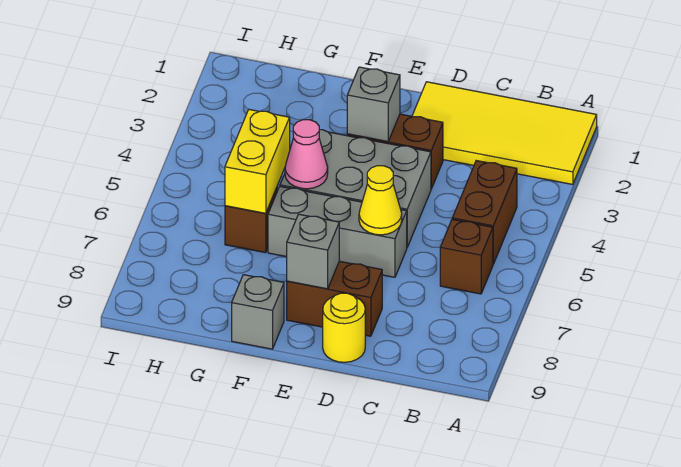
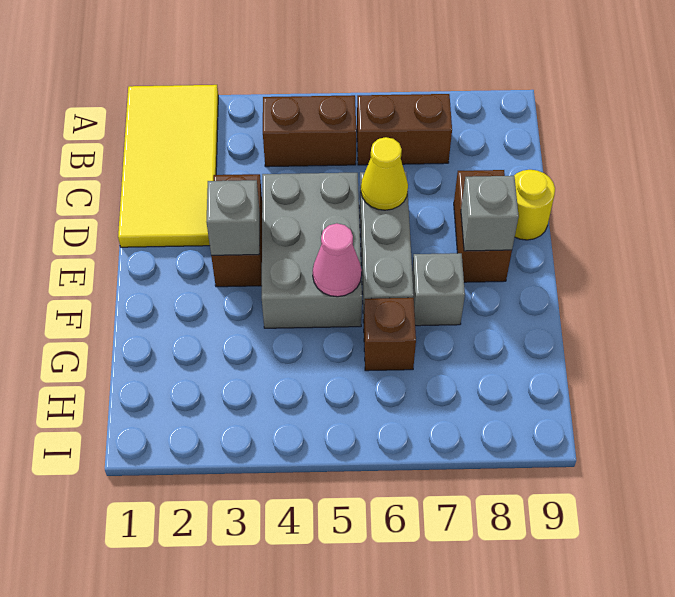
brown 1x1 brick [440,219,493,294] -> brown 1x2 brick [357,94,452,165]
grey 1x1 brick [232,275,284,349] -> grey 1x1 brick moved to [412,253,465,326]
yellow 1x2 brick [225,109,290,213] -> none

